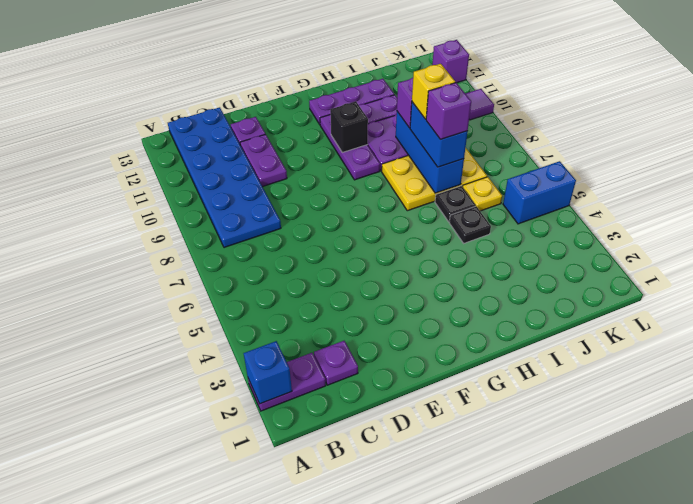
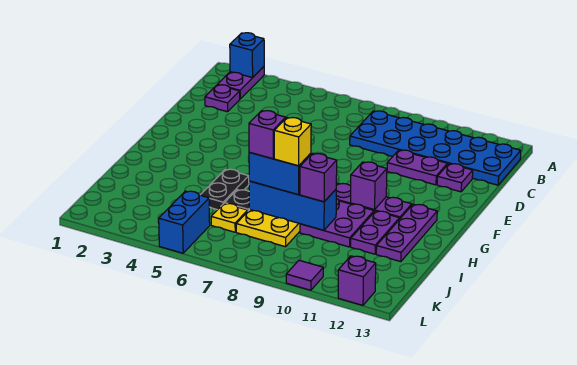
black 1x1 brick [330,102,368,152] -> purple 1x1 brick [351,162,387,210]
black 1x1 plate [449,206,491,243] -> black 1x2 plate [201,169,249,210]

